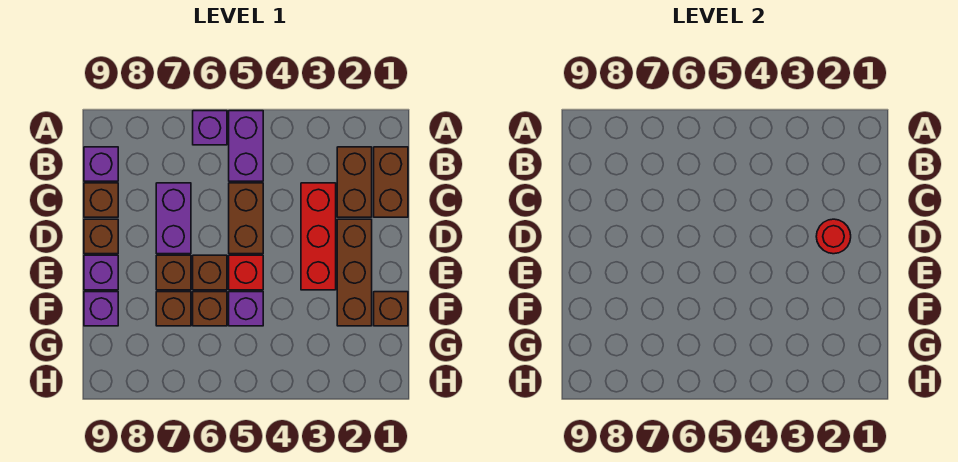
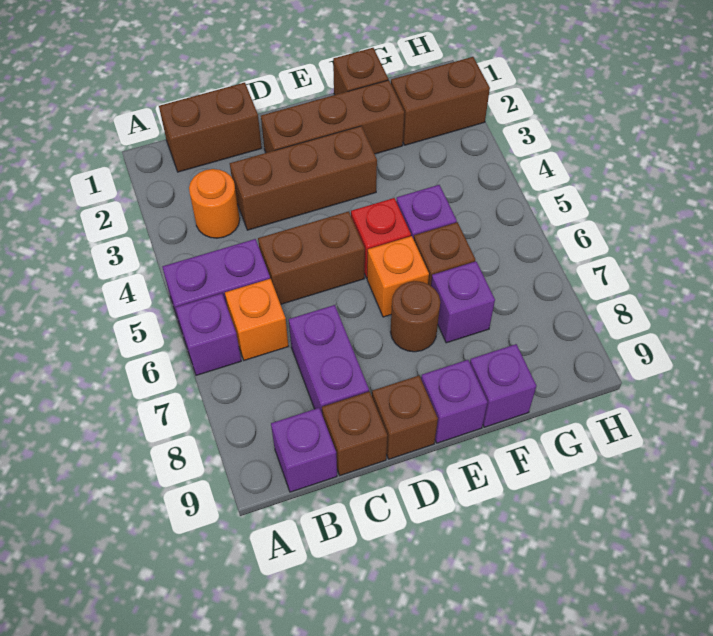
brown 1x2 brick [337,147,372,217] -> brown 1x2 brick moved to [391,57,490,145]
none -> orange 1x1 round brick [189,169,240,238]
none -> orange 1x1 brick [225,279,288,360]
red 1x3 brick [301,183,336,290] -> brown 1x3 brick [230,126,377,230]
purple 1x2 brick [156,183,191,254] -> purple 1x2 brick turned to [289,305,369,413]
red 1x1 round brick [816,219,851,254] -> none
brown 1x1 brick [193,255,227,290] -> orange 1x1 brick [367,236,429,317]
brown 1x1 brick [156,255,191,290] -> brown 1x1 round brick [390,281,440,352]
brown 1x1 brick [156,292,191,326] -> purple 1x1 brick [431,261,495,343]

